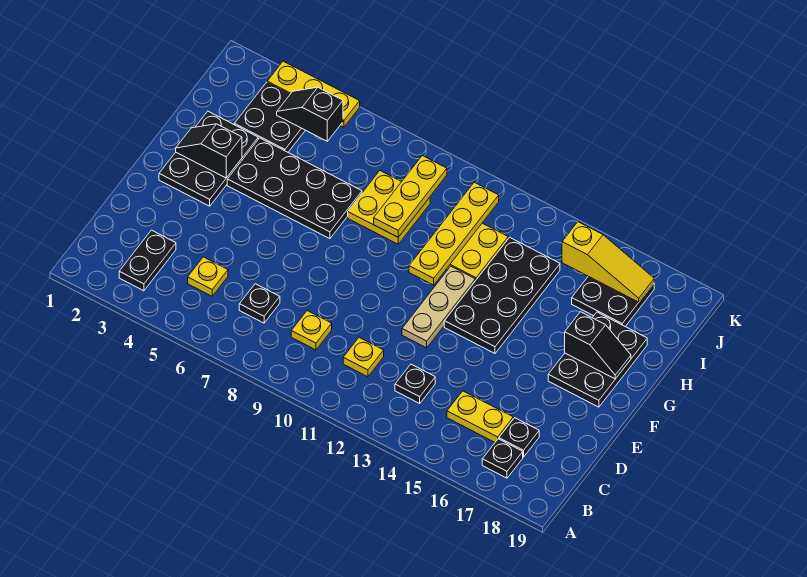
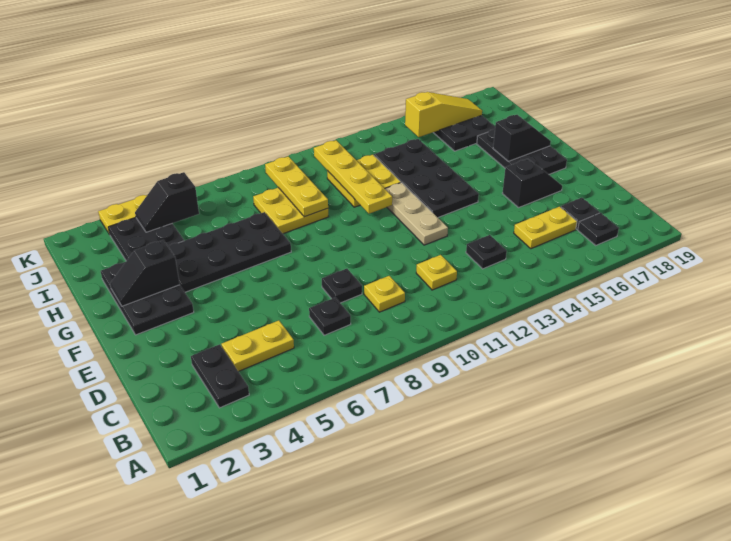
yellow 1x1 plate [188,257,228,296] -> yellow 1x2 plate [221,320,294,372]
none -> black 1x1 plate [322,269,362,303]
none -> black 1x2 slope [502,159,562,208]

